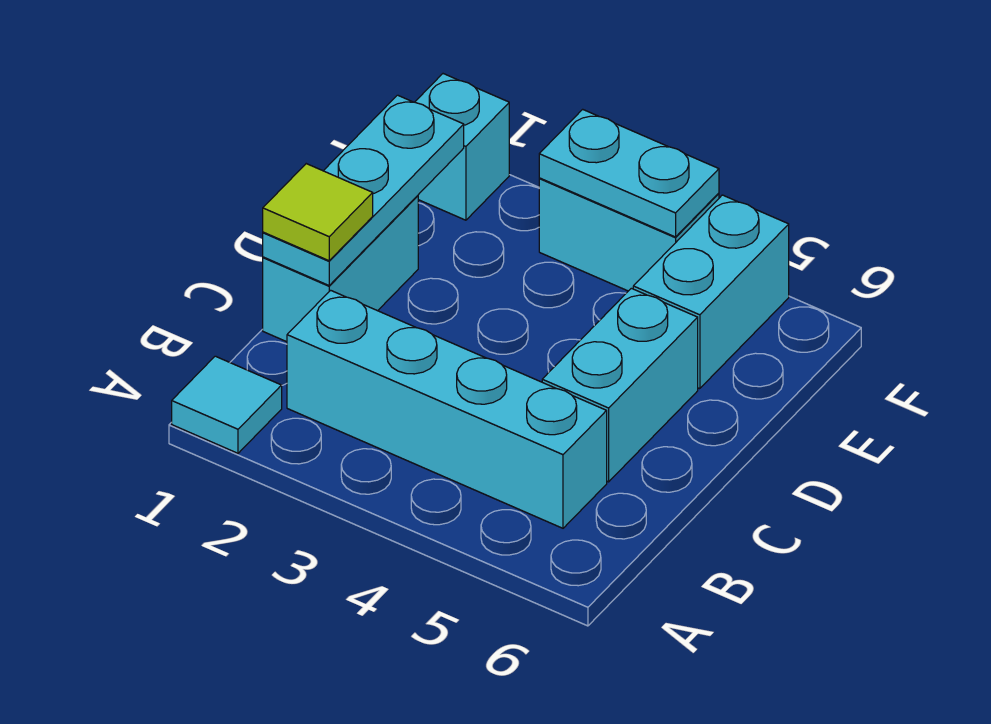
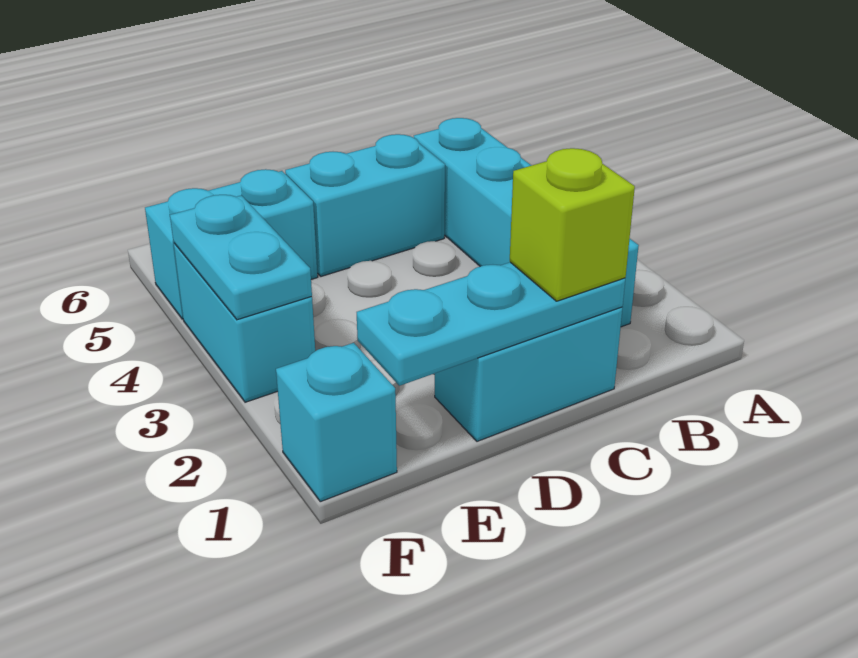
cyan 1x1 tile [172,356,282,453] -> none
lime 1x1 tile [263,164,373,261] -> lime 1x1 brick [510,148,635,301]

